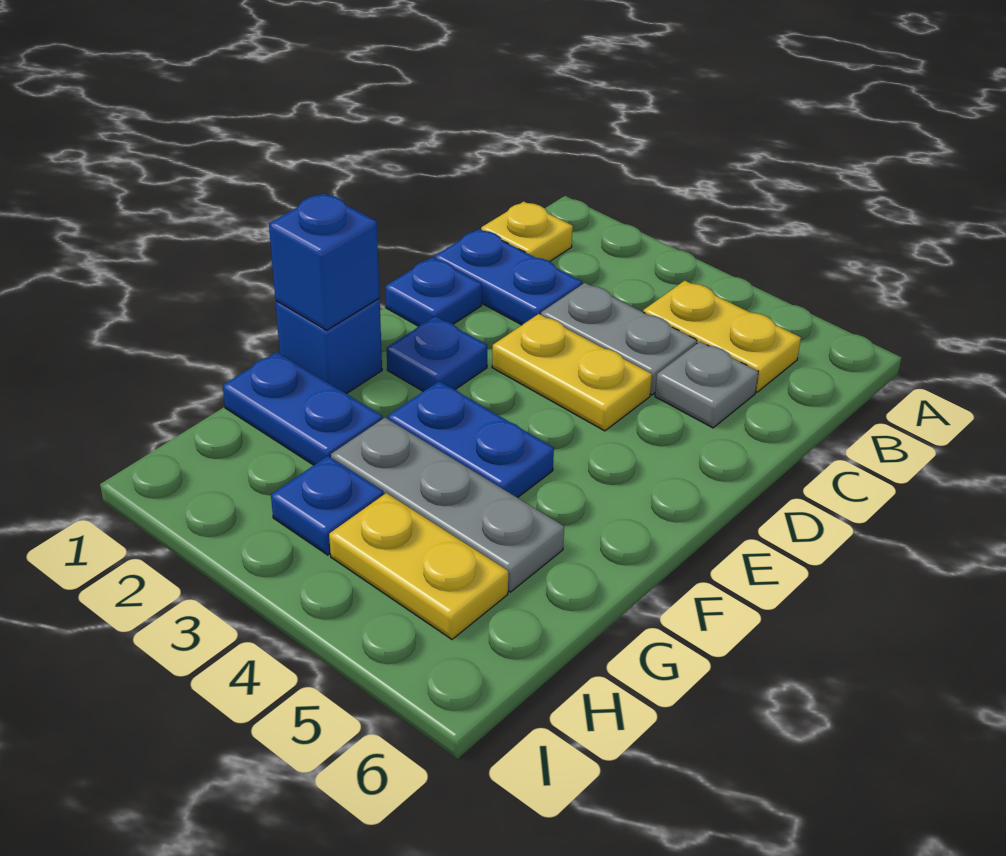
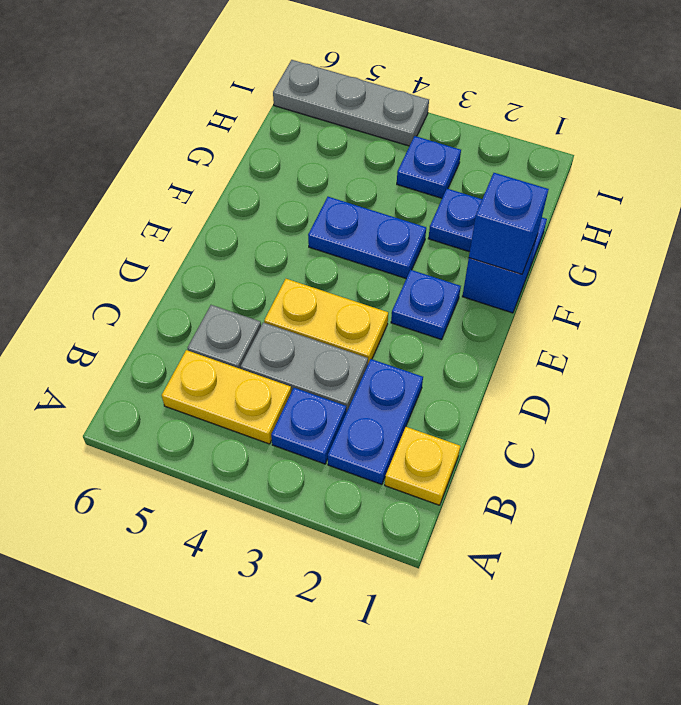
blue 1x2 plate [434,229,582,325] -> blue 1x2 plate turned to [328,359,423,485]
blue 1x1 plate [385,257,482,326] -> blue 1x1 plate moved to [271,388,346,464]
grey 1x3 plate [331,418,564,592] -> grey 1x3 plate moved to [273,60,429,146]
yellow 1x2 plate [329,493,508,639] -> none

